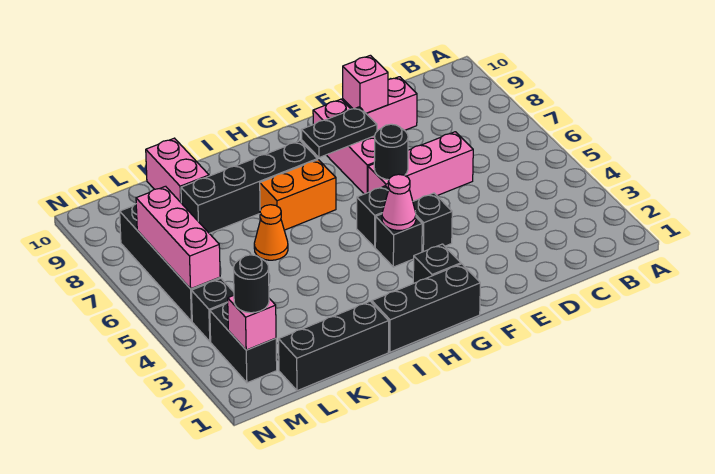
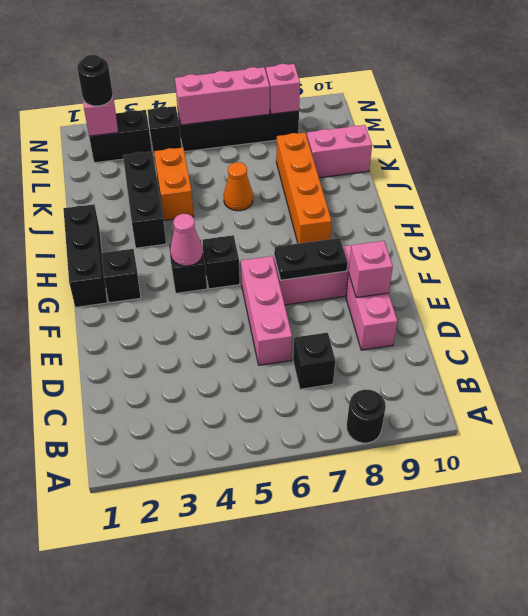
black 1x1 brick [413,193,452,252] -> black 1x1 brick moved to [293,333,335,389]
black 1x1 round brick [374,124,408,180] -> black 1x1 round brick moved to [347,390,386,443]
black 1x2 plate [301,107,377,157] -> black 1x2 plate turned to [274,238,347,280]
orange 1x2 brick [260,160,336,230] -> orange 1x2 brick moved to [154,148,194,221]
black 1x4 brick [181,141,318,233] -> orange 1x4 brick [276,133,332,244]
black 1x3 brick [279,301,389,391] -> black 1x3 brick moved to [123,151,166,248]
none -> pink 1x1 brick [266,64,300,114]

